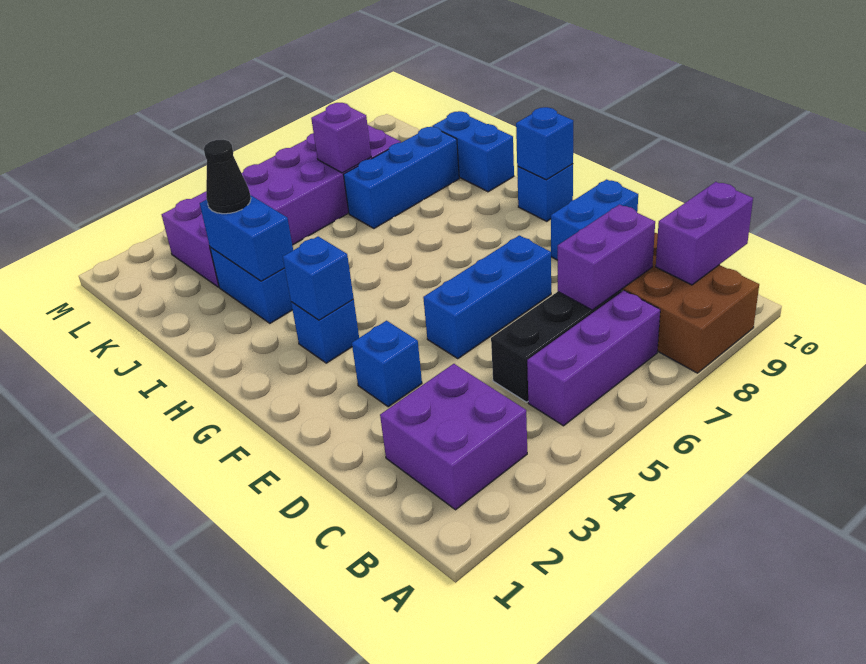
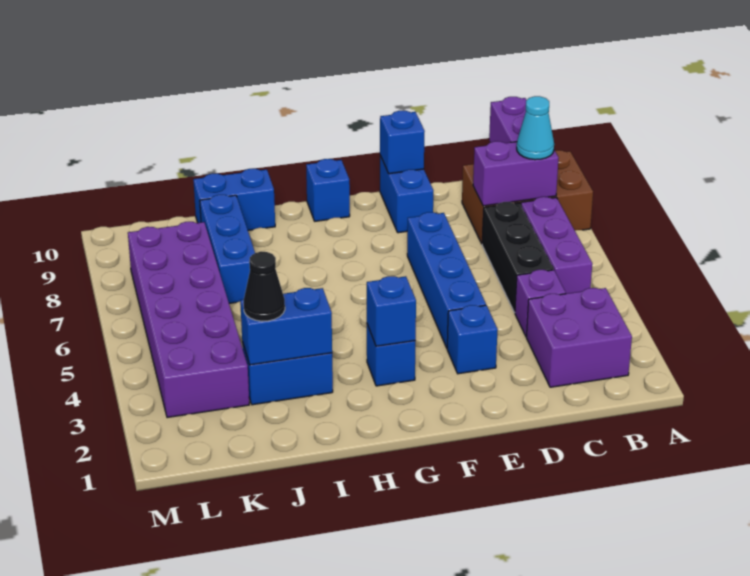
none -> cyan 1x1 cone [517,96,554,160]
purple 1x2 brick [558,205,655,310] -> purple 1x2 brick turned to [473,141,559,206]
blue 1x3 brick [423,235,551,359] -> blue 1x4 brick [407,212,486,348]
blue 1x1 brick [516,107,573,180] -> blue 1x1 brick moved to [380,111,425,174]
purple 1x1 brick [311,103,371,173] -> purple 1x1 brick moved to [515,270,566,337]

